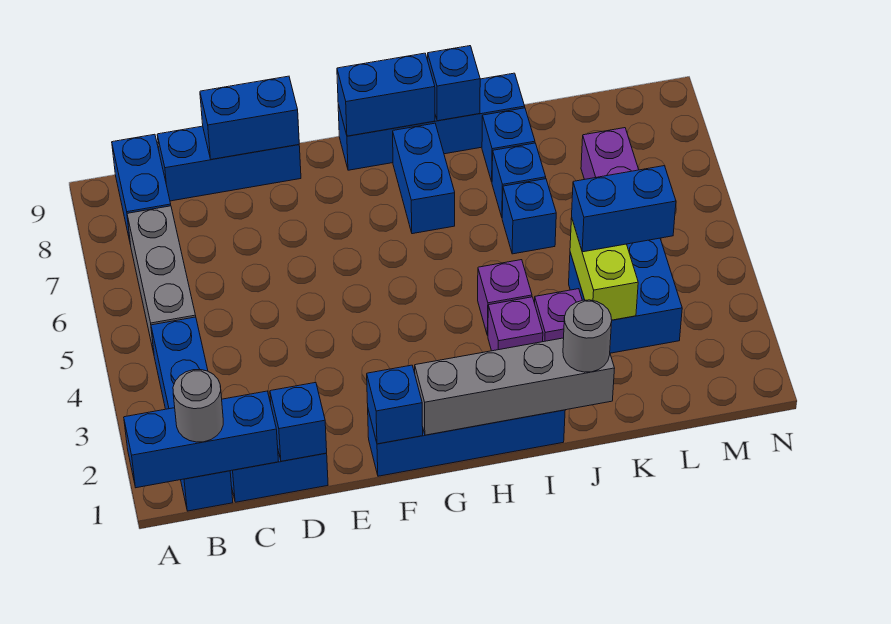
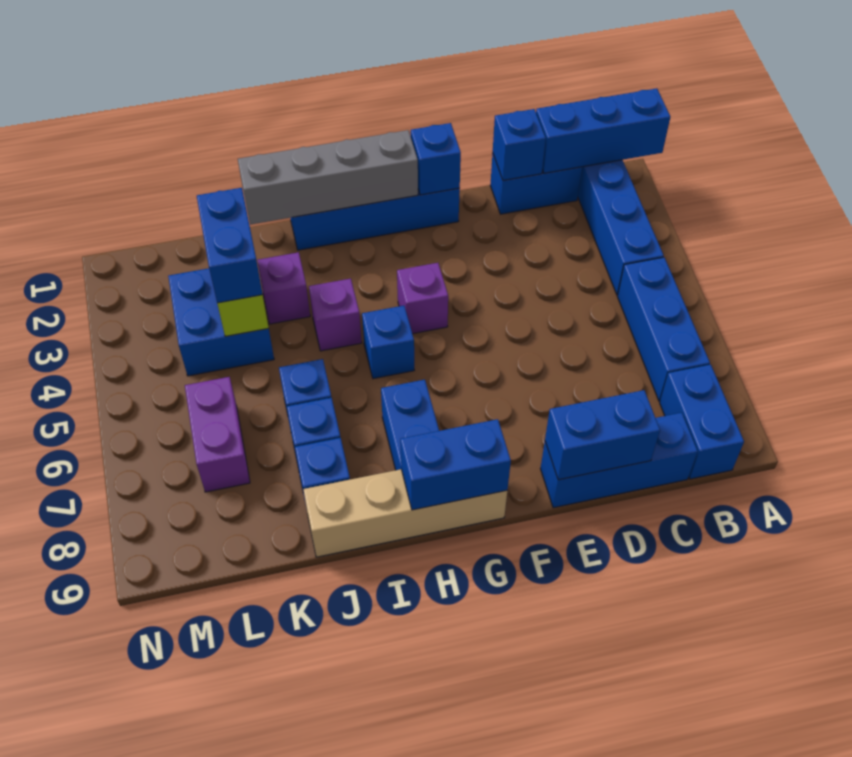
grey 1x1 round brick [173,370,223,442] -> none
grey 1x3 brick [127,206,196,353] -> blue 1x3 brick [617,257,710,401]
blue 1x4 brick [338,73,525,170] -> tan 1x4 brick [303,469,507,557]
purple 1x1 brick [488,297,543,351] -> purple 1x1 brick moved to [397,263,448,334]
blue 1x1 brick [428,46,480,121] -> blue 1x1 brick moved to [362,306,414,379]
grey 1x1 round brick [563,300,612,372] -> none
blue 1x2 brick [572,166,676,252] -> blue 1x2 brick turned to [197,188,263,303]

